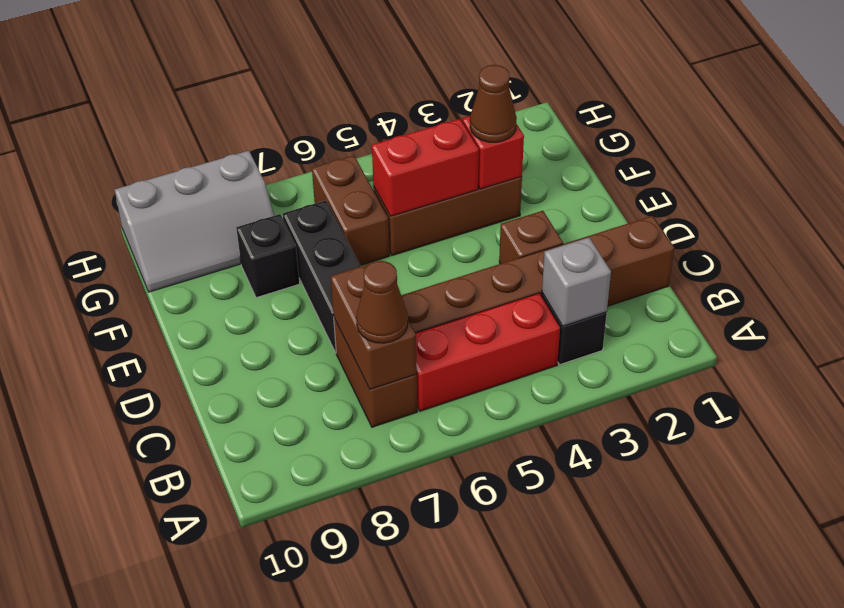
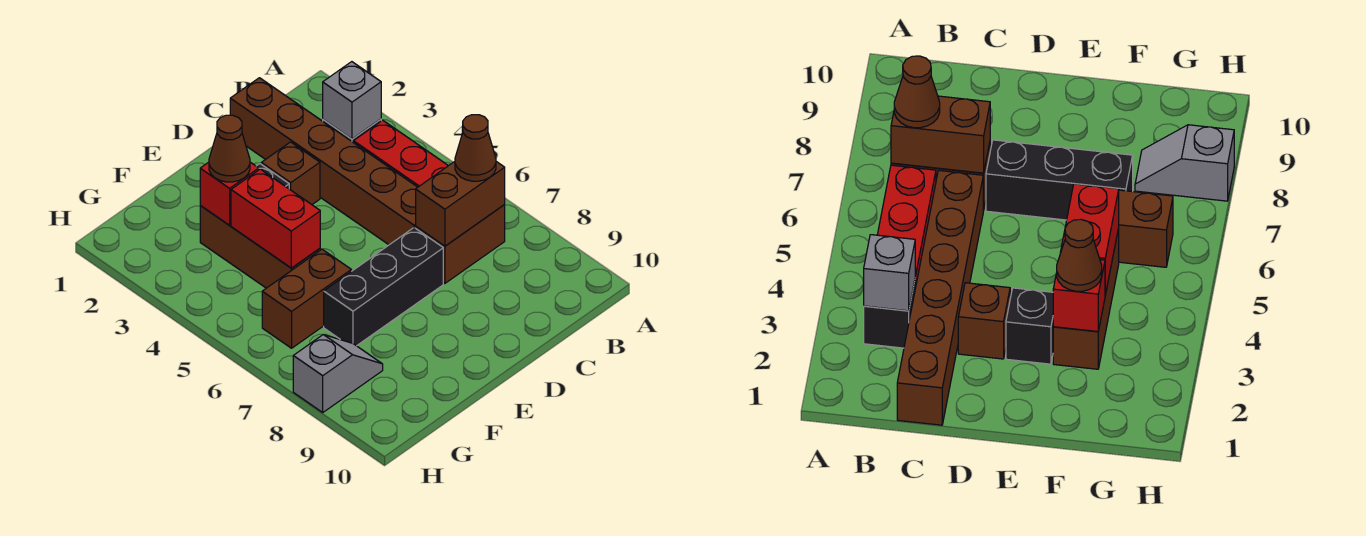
black 1x1 brick [236,214,300,298] -> black 1x1 brick moved to [1006,288,1053,364]
grey 2x3 slope [115,151,274,292] -> grey 1x2 slope [293,335,383,412]

